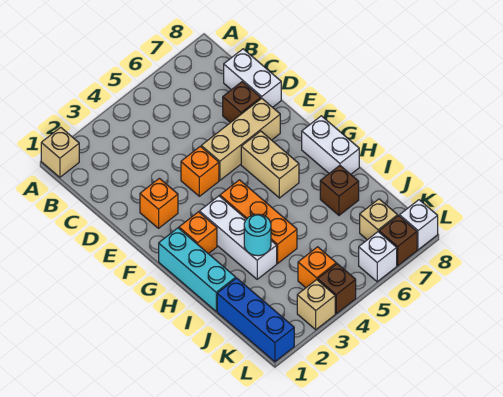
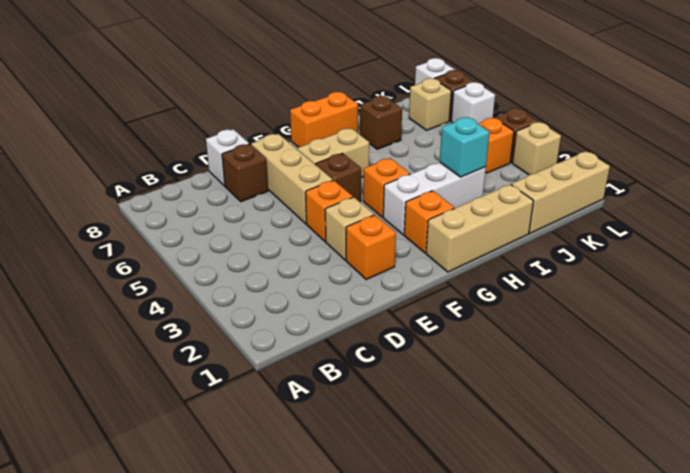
tan 1x1 brick [41,127,79,177] -> tan 1x1 brick moved to [325,197,374,260]
white 1x2 brick [224,49,281,107] -> white 1x1 brick [206,129,249,186]
none -> brown 1x1 brick [316,153,361,202]
cyan 1x3 brick [159,228,236,311] -> tan 1x3 brick [426,184,533,272]
orange 1x3 brick [220,180,297,263] -> orange 1x1 brick [363,158,410,217]
white 1x2 brick [302,116,359,174] -> orange 1x2 brick [290,92,358,147]
cyan 1x1 round brick [244,214,271,256] -> cyan 1x1 brick [440,117,489,177]
blue 1x3 brick [217,278,294,362] -> tan 1x3 brick [511,151,610,233]

